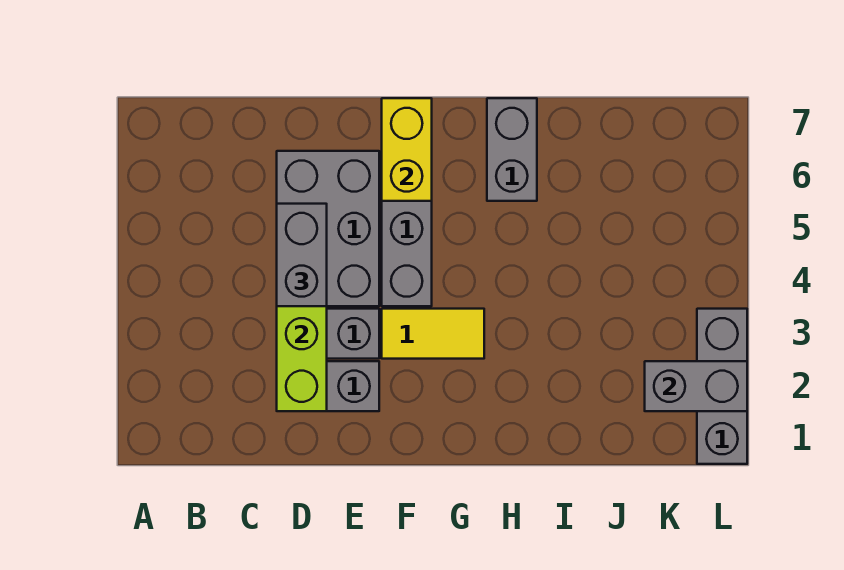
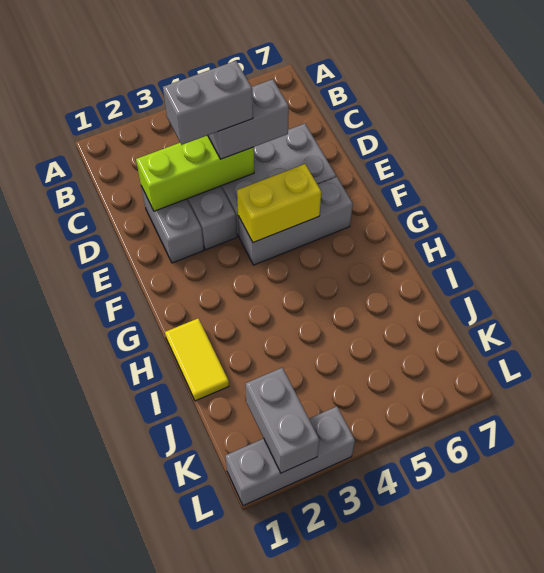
yellow 1x2 tile [382,309,484,359] -> yellow 1x2 tile moved to [165,318,229,401]
yellow 1x2 brick [382,98,432,201] -> yellow 1x2 brick moved to [237,164,321,243]
grey 1x2 brick [487,98,537,201] -> grey 1x2 brick moved to [163,61,253,145]

